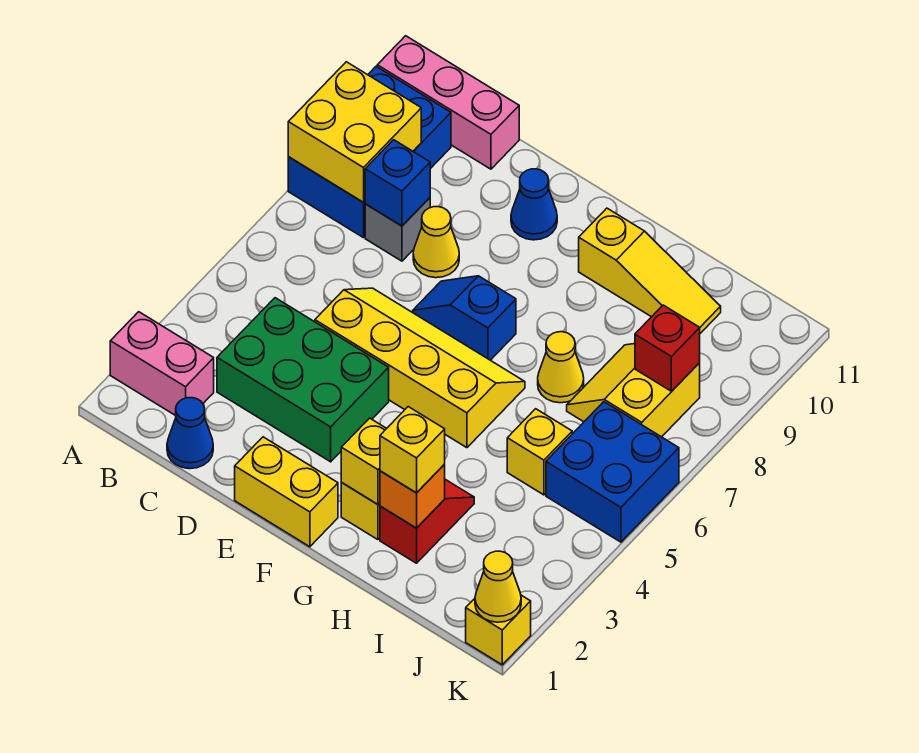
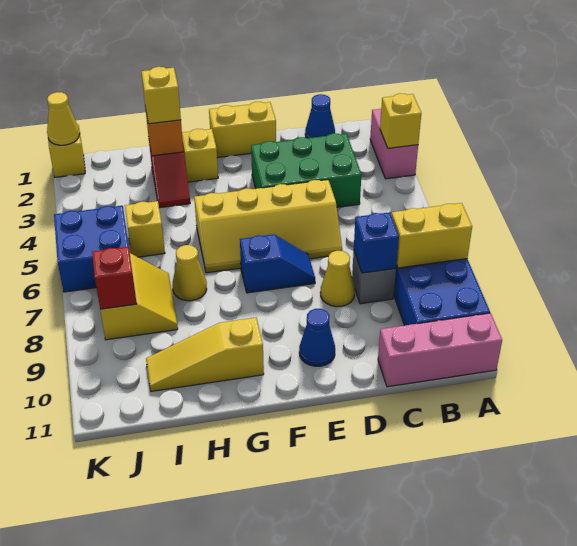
pink 1x2 brick [110,312,214,416] -> pink 1x2 brick turned to [370,109,418,179]
yellow 2x2 brick [288,62,421,203] -> yellow 1x2 brick [391,203,472,268]
yellow 1x1 brick [341,418,387,504] -> yellow 1x1 brick moved to [380,93,421,148]

